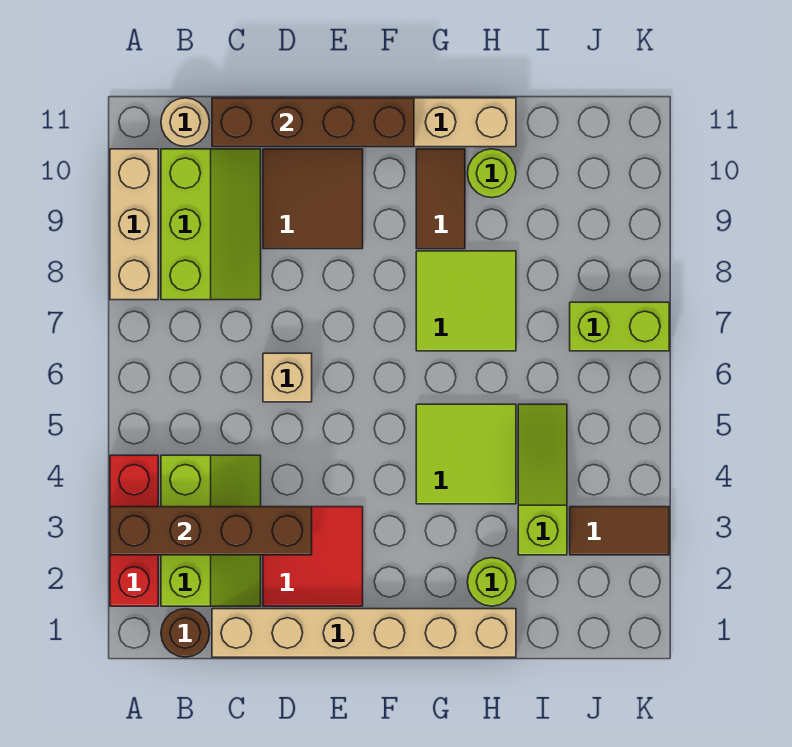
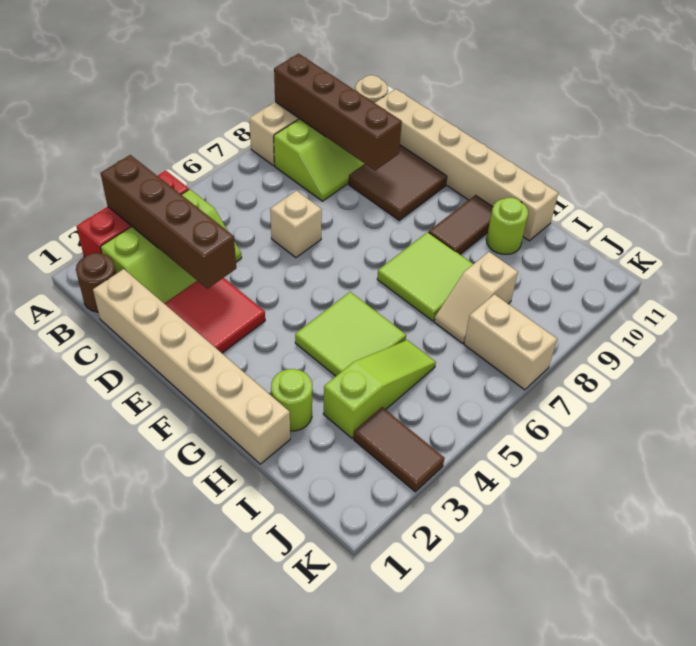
brown 1x4 brick [212,98,414,147] -> brown 1x4 brick moved to [274,54,402,171]
none -> tan 1x2 slope [434,252,518,343]
lime 1x2 brick [570,302,669,351] -> tan 1x2 brick [464,294,557,390]

